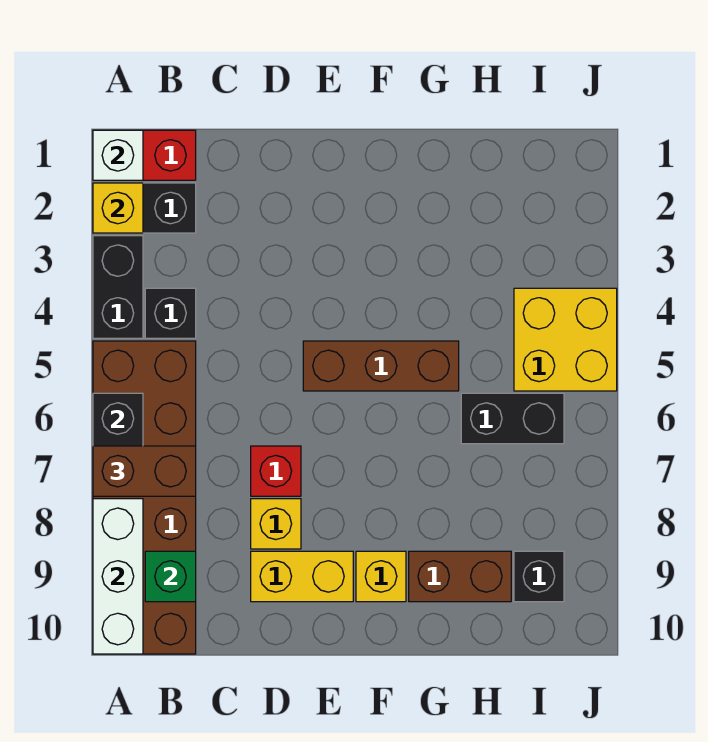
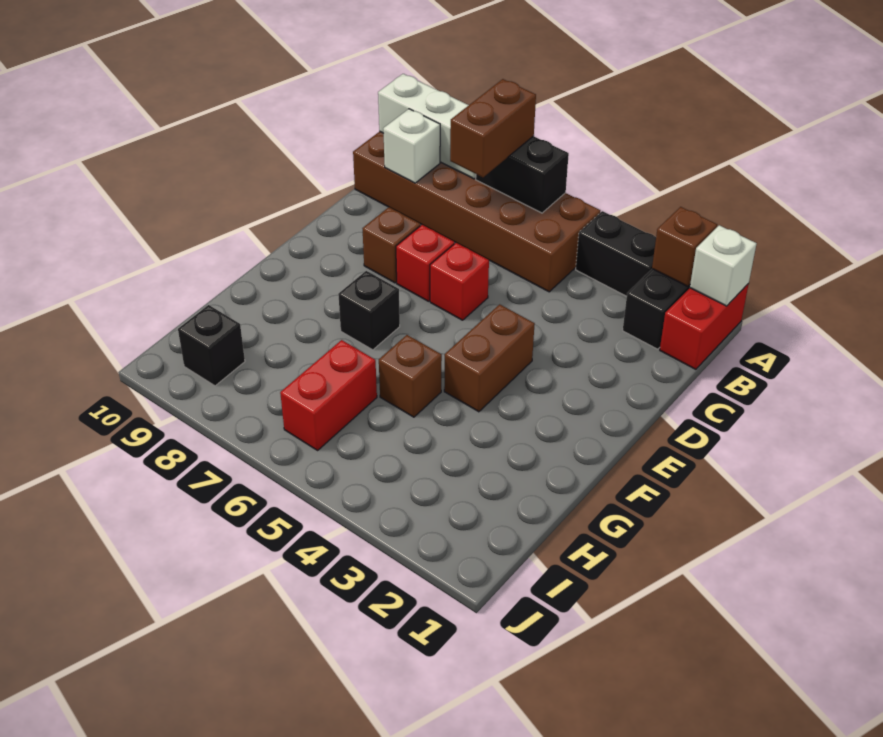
yellow 1x1 brick [93,183,143,233] -> brown 1x1 brick [652,207,717,287]
black 1x1 brick [145,288,196,338] -> black 1x1 brick moved to [338,271,400,350]
green 1x1 brick [145,551,196,602] -> white 1x1 brick [383,109,440,183]
none -> red 1x1 brick [430,243,489,320]
yellow 1x1 brick [251,499,301,549] -> brown 1x1 brick [362,207,420,283]
yellow 1x2 brick [251,551,353,602] -> none
brown 1x3 brick [303,341,459,391] -> brown 1x1 brick [379,335,442,417]
yellow 1x1 brick [356,551,406,602] -> none
brown 1x2 brick [409,551,511,602] -> brown 1x2 brick moved to [444,304,535,412]
black 1x2 brick [461,393,564,444] -> red 1x2 brick [280,340,377,450]
yellow 2x2 brick [514,288,617,391] -> none

